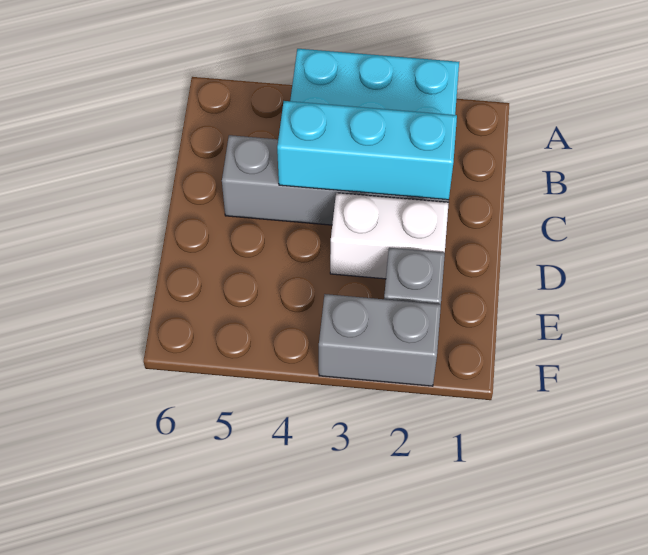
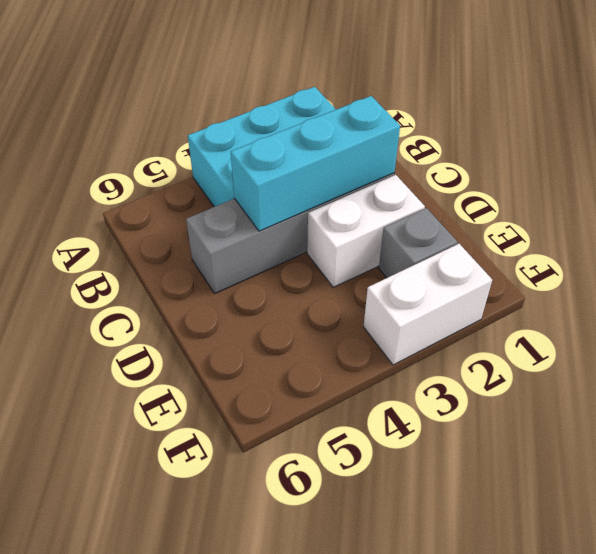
grey 1x2 brick [319,294,441,386] -> white 1x2 brick [364,244,492,365]

